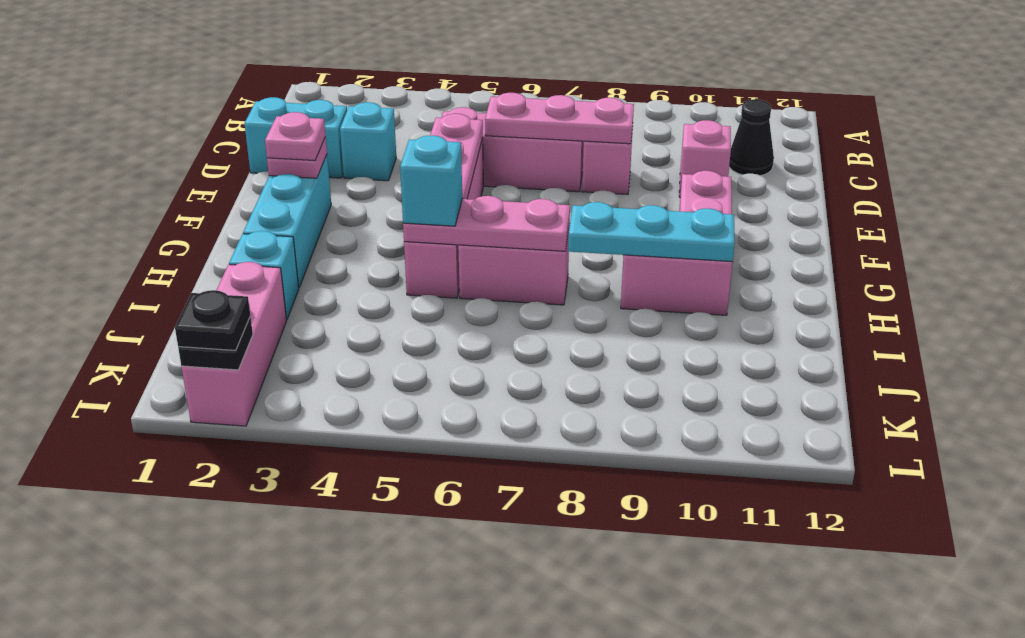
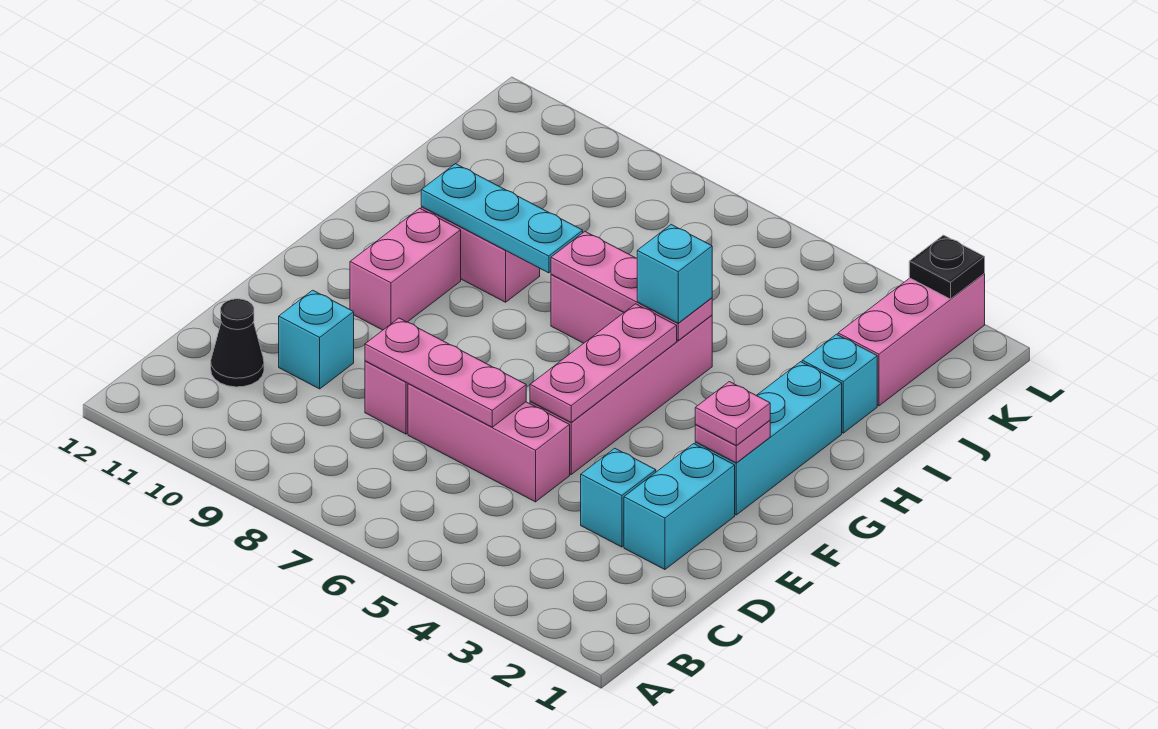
cyan 1x2 brick [244,97,347,178] -> cyan 1x2 brick turned to [624,444,735,569]
pink 1x1 brick [679,120,731,197] -> cyan 1x1 brick [279,290,354,389]
black 1x1 plate [175,290,250,350] -> none

